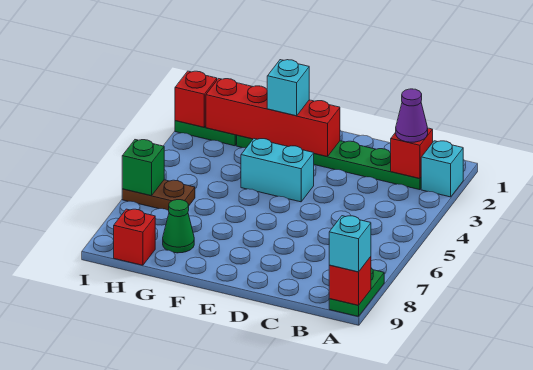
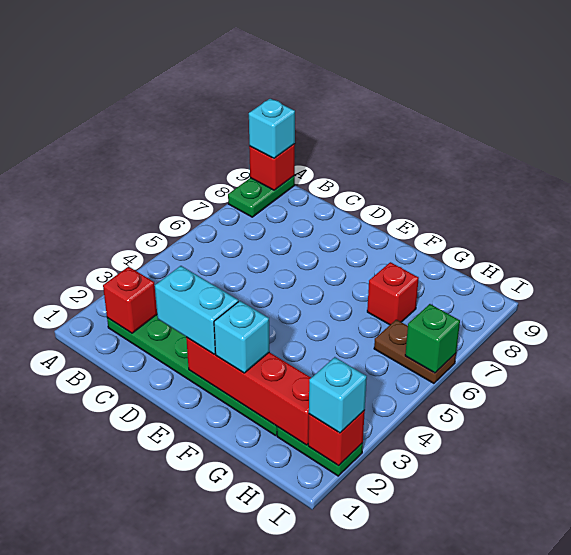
cyan 1x1 brick [421,141,463,197] -> cyan 1x1 brick moved to [309,357,367,433]
purple 1x1 cone [396,89,428,142] -> none
cyan 1x2 brick [241,139,314,202] -> cyan 1x2 brick moved to [155,266,238,354]
green 1x1 cone [163,200,194,253] -> none
red 1x1 brick [114,209,155,265] -> red 1x1 brick moved to [367,262,419,325]

